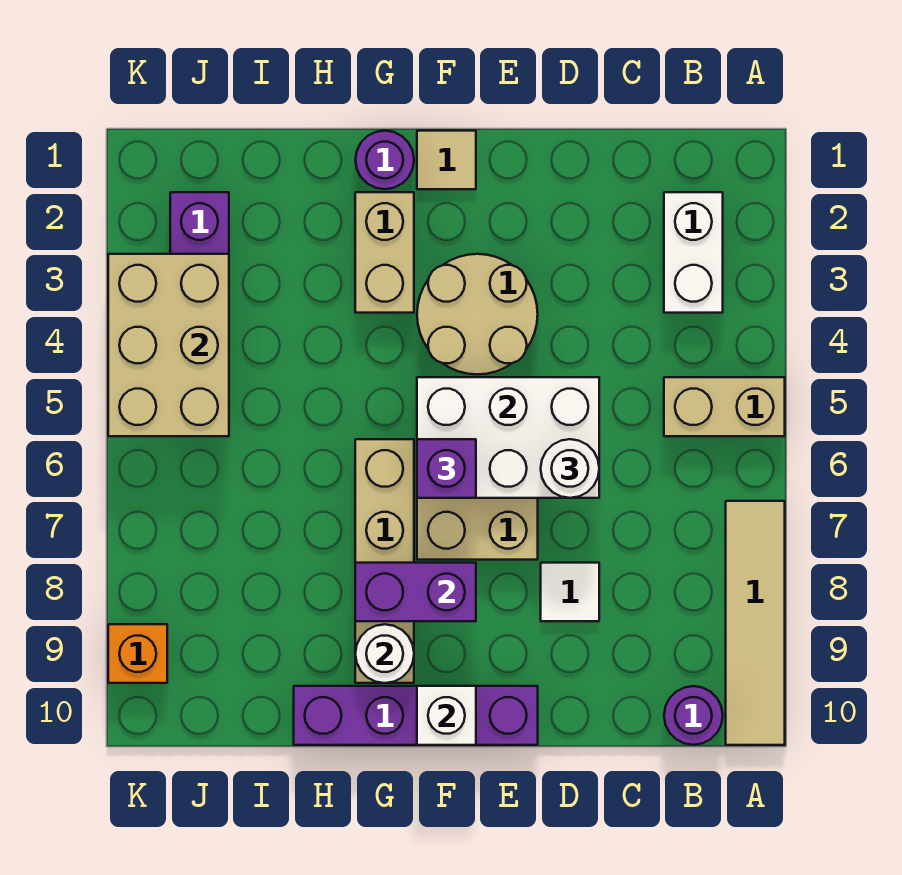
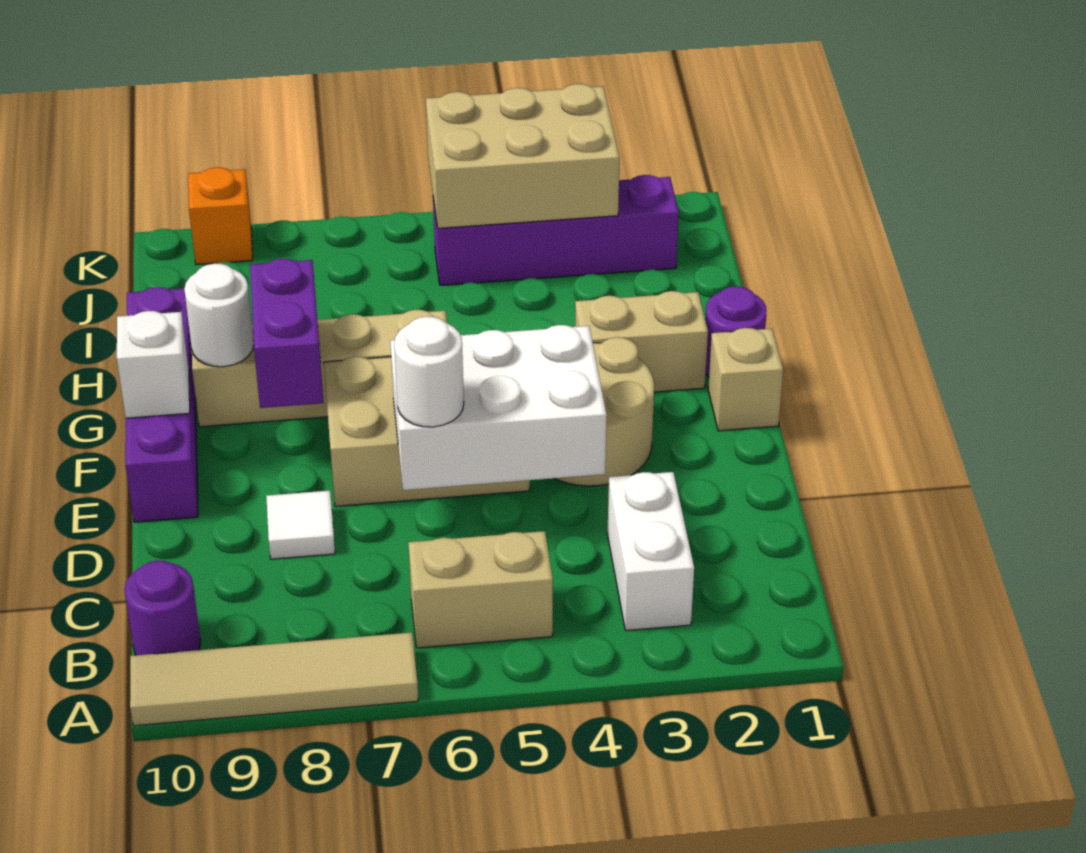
tan 1x2 brick [664,377,785,436] -> tan 1x2 brick turned to [408,531,553,648]
white 1x2 brick [664,192,723,313] -> white 1x2 brick turned to [608,472,694,631]
white 2x3 brick [417,377,599,498] -> white 2x3 brick turned to [390,325,607,490]
tan 1x1 tile [417,131,476,189] -> tan 1x1 brick [708,328,783,431]
purple 1x1 brick [417,439,476,498] -> none

